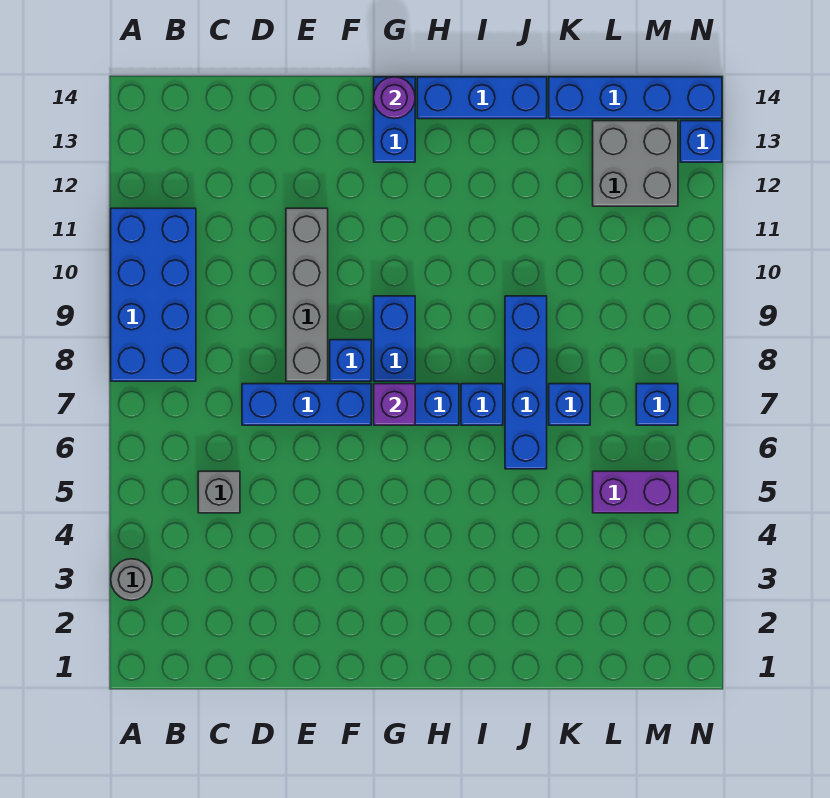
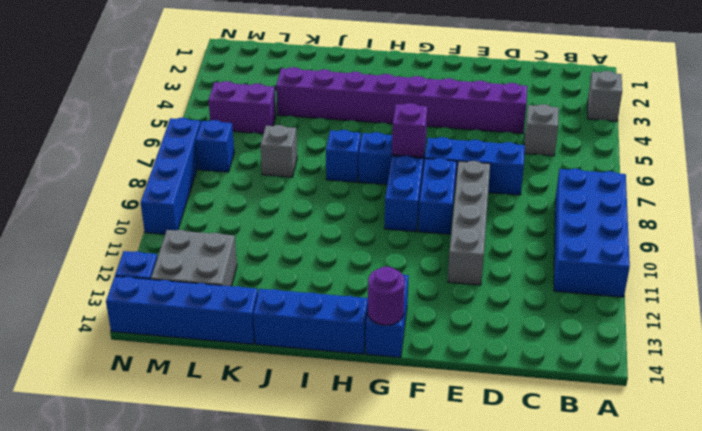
grey 1x1 round brick [111,559,152,600] -> grey 1x1 brick [588,71,622,121]
none -> purple 1x8 brick [276,67,527,134]
blue 1x1 brick [330,340,371,381] -> blue 1x2 brick [418,158,457,234]
blue 1x4 brick [505,296,547,469] -> blue 1x4 brick moved to [141,118,201,234]
blue 1x1 brick [549,384,590,425] -> grey 1x1 brick [260,125,297,177]

